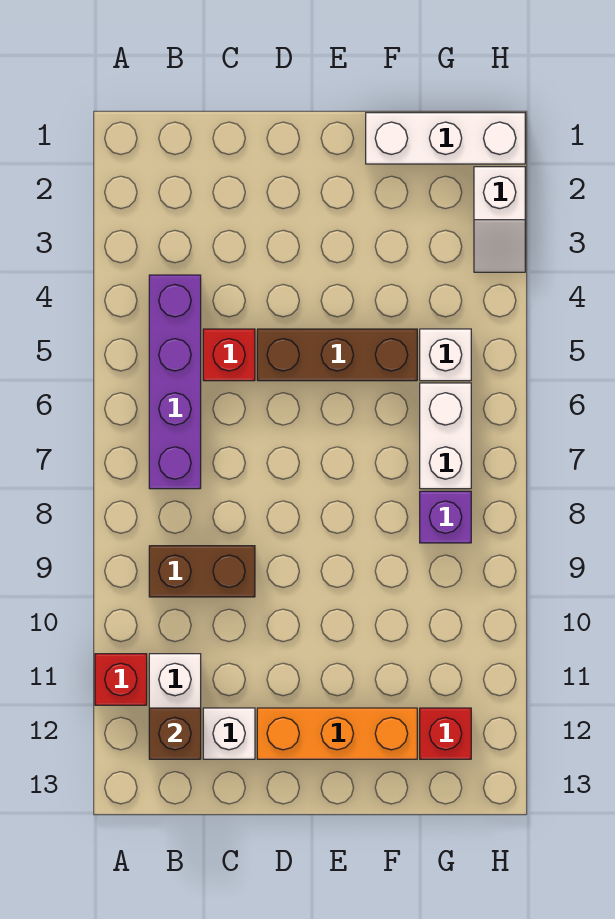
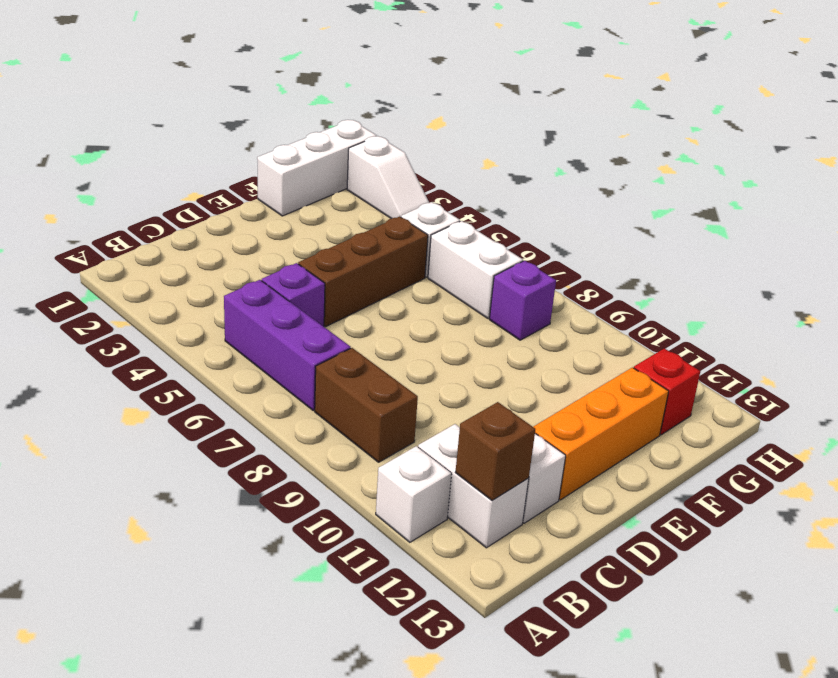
red 1x1 brick [95,654,147,705] -> white 1x1 brick [376,446,452,542]
purple 1x4 brick [149,275,201,489] -> purple 1x3 brick [224,280,351,410]
brown 1x2 brick [149,546,255,597] -> brown 1x2 brick turned to [315,348,418,462]
red 1x1 brick [203,329,255,381] -> purple 1x1 brick [262,263,325,327]

